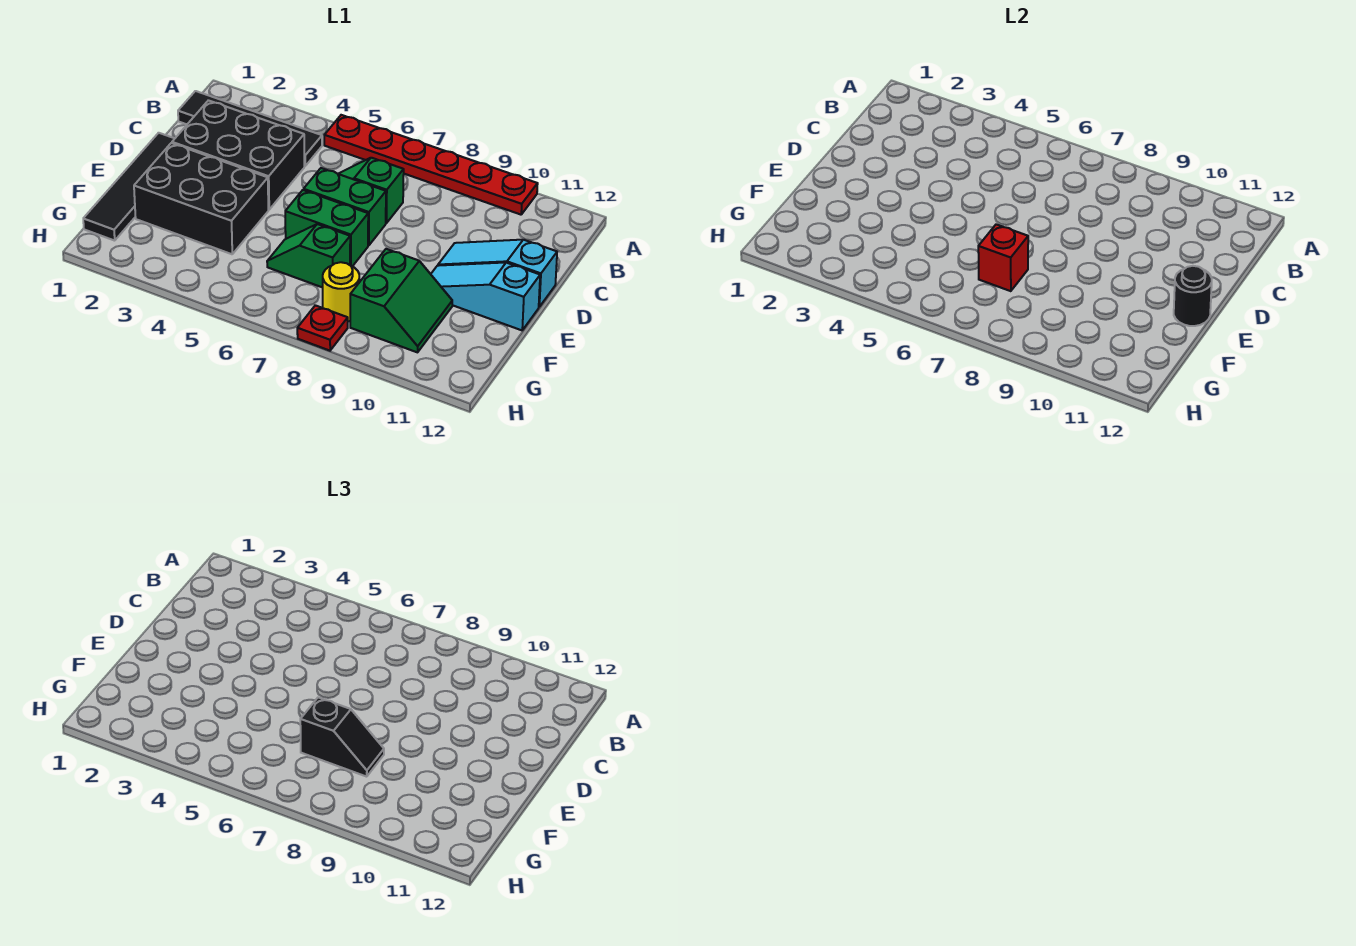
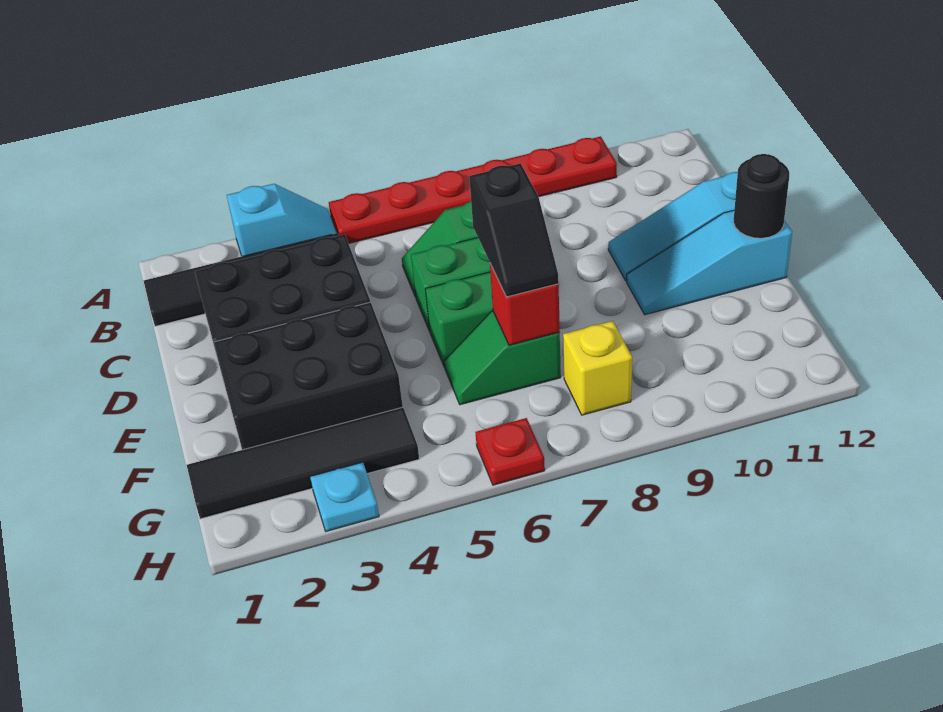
none -> cyan 1x2 slope [227,184,336,256]
black 1x4 tile [83,133,175,241] -> black 1x4 tile turned to [187,407,419,519]
black 1x2 slope [300,697,384,777] -> black 1x2 slope turned to [469,163,559,297]
green 2x2 slope [350,249,452,352] -> none
yellow 1x1 round brick [323,262,359,322] -> yellow 1x1 brick [563,321,632,415]
none -> cyan 1x1 plate [310,462,379,531]
red 1x1 plate [297,305,348,351] -> red 1x1 plate moved to [476,418,545,485]

